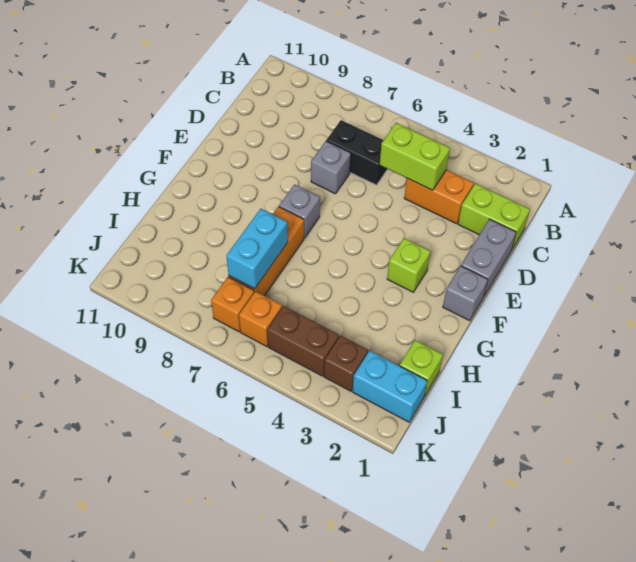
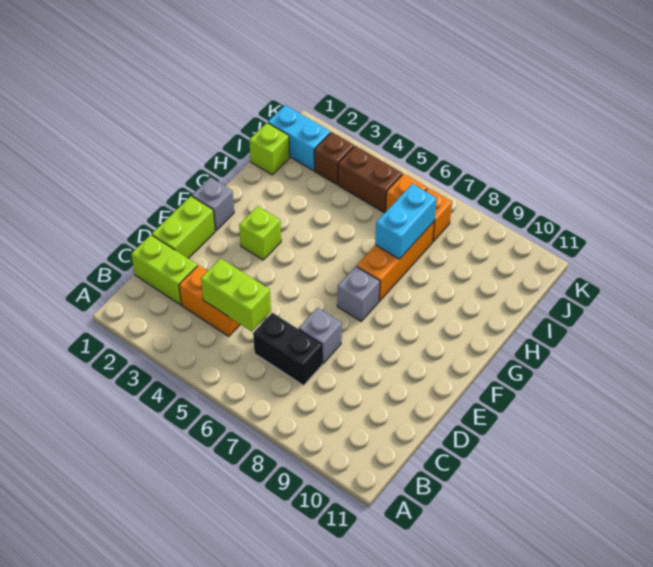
grey 1x2 brick [461,219,516,296] -> lime 1x2 brick [152,196,215,258]

